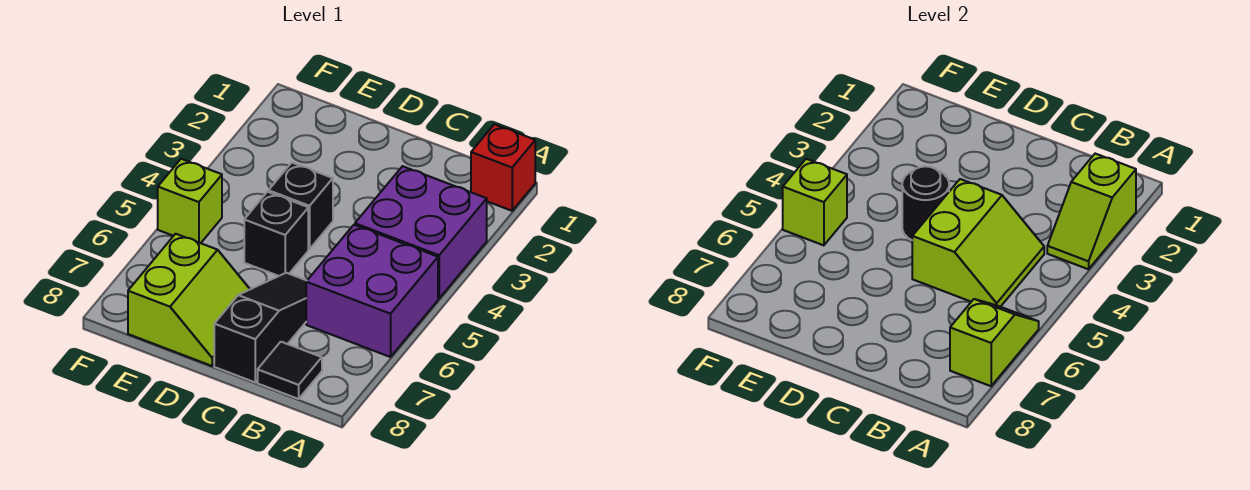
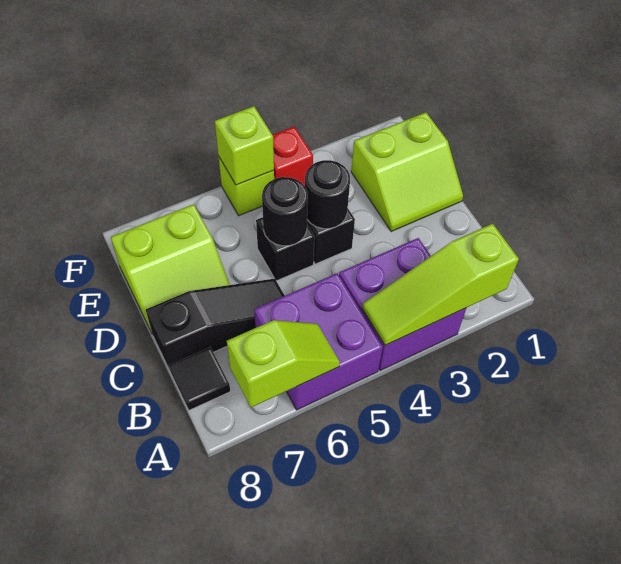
red 1x1 brick [471,124,535,211] -> red 1x1 brick moved to [273,127,313,186]
lime 1x2 slope [1047,154,1136,269] -> lime 1x3 slope [362,224,519,345]
lime 2x2 slope [912,179,1044,307] -> lime 2x2 slope moved to [351,112,463,232]
none -> black 1x1 round brick [262,177,308,246]

